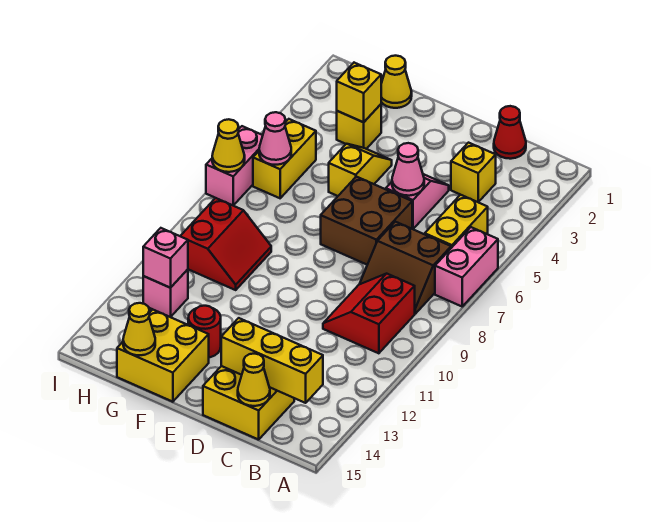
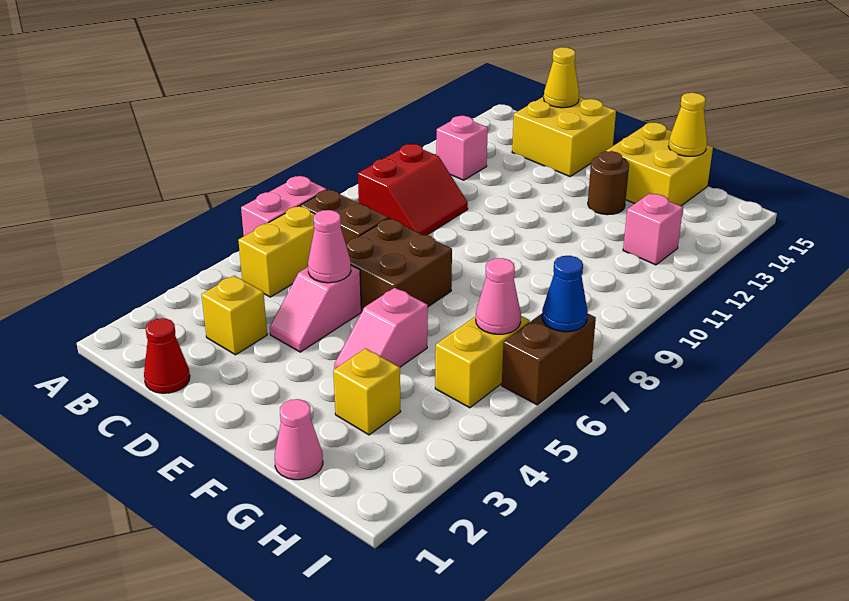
yellow 1x3 brick [221,318,323,403] -> none
yellow 1x2 slope [329,144,392,196] -> pink 1x2 slope [334,288,428,369]
red 1x1 round brick [188,306,221,357] -> brown 1x1 round brick [588,151,629,215]
yellow 1x1 cone [381,56,412,108] -> pink 1x1 cone [275,399,323,480]
yellow 1x1 brick [337,63,381,122] -> none
red 2x2 slope [180,198,271,290] -> none
pink 1x1 brick [143,228,188,288] -> pink 1x1 brick moved to [436,116,488,180]
pink 1x2 brick [206,126,263,206] -> brown 1x2 brick [502,314,596,405]
yellow 1x1 cone [212,119,245,172] -> blue 1x1 cone [542,256,588,332]

